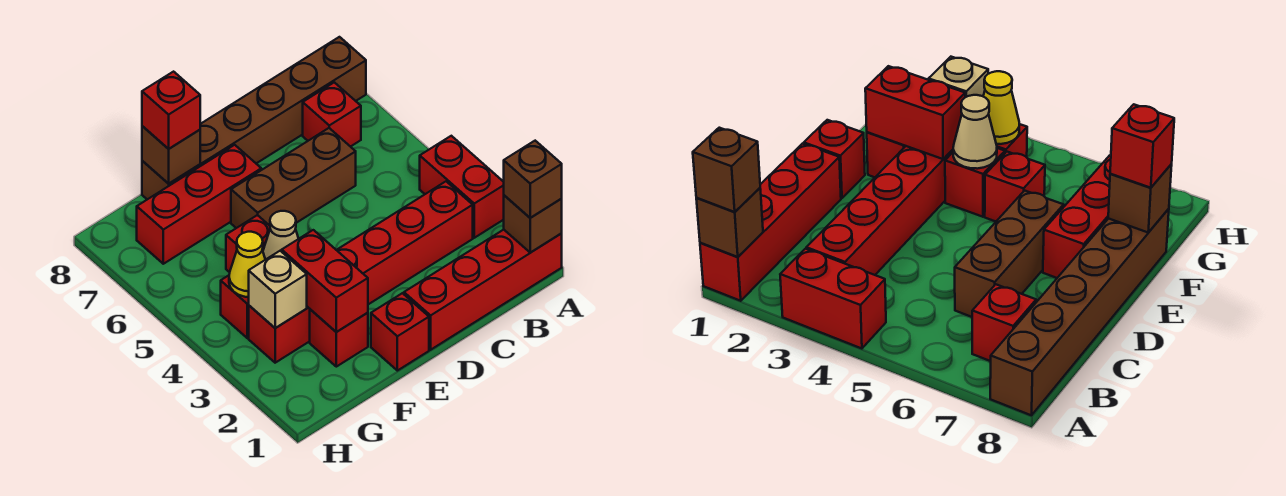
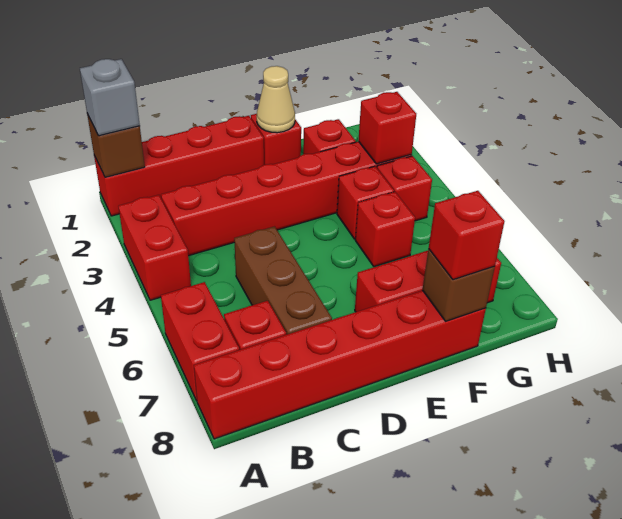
brown 1x1 brick [504,141,562,218] -> grey 1x1 brick [80,59,140,136]
brown 1x6 brick [142,37,366,199] -> red 1x6 brick [194,290,486,439]
brown 1x3 brick [231,128,356,228] -> brown 1x3 brick turned to [234,227,332,335]
red 1x2 brick [282,230,368,332] -> red 1x2 brick moved to [161,282,239,401]
tan 1x1 cone [263,211,299,260] -> tan 1x1 cone moved to [257,66,295,133]
tan 1x1 brick [249,251,307,328] -> red 1x1 brick [358,92,416,164]
yellow 1x1 cone [229,232,265,297] -> none

